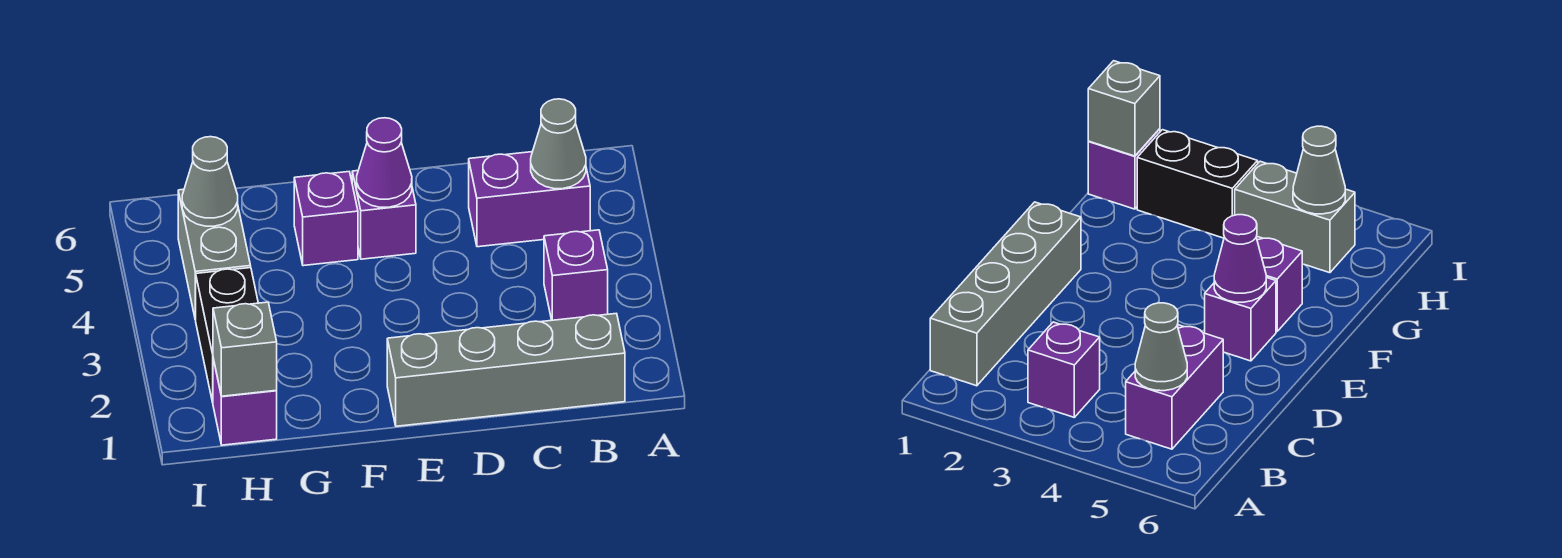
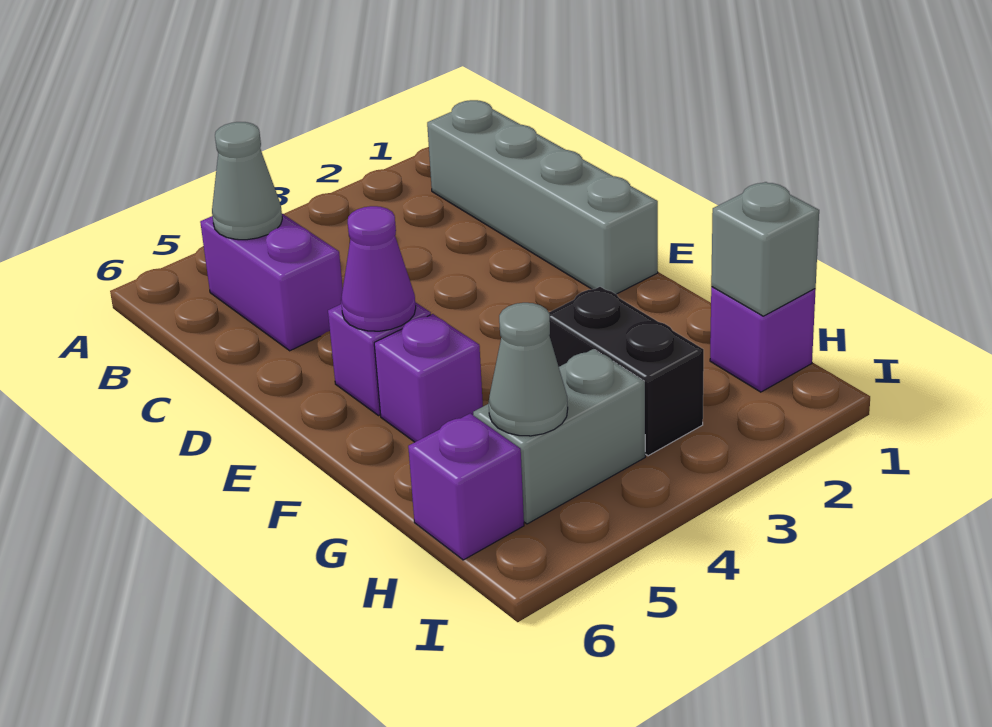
purple 1x1 brick [544,230,608,320] -> purple 1x1 brick moved to [408,414,524,560]
black 1x2 brick [196,268,258,402] -> black 1x2 brick turned to [549,287,704,456]

